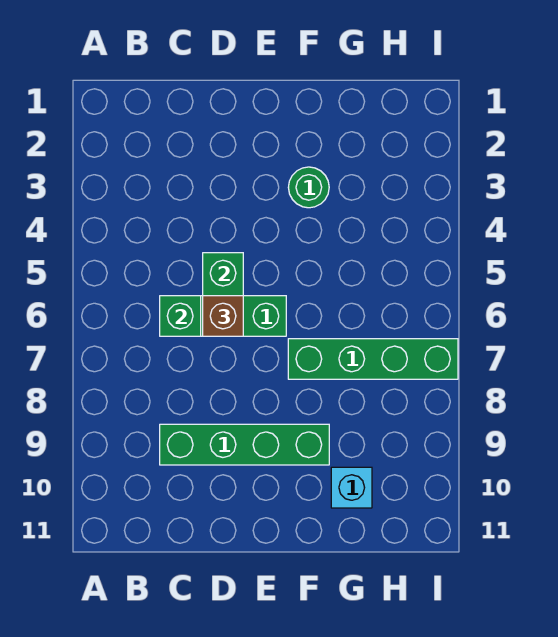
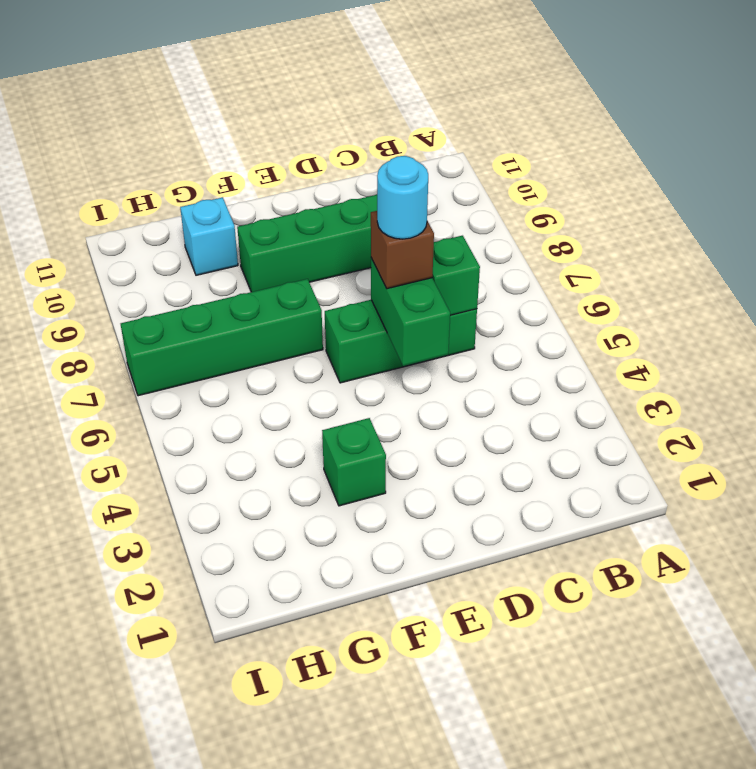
none -> cyan 1x1 round brick [377,156,428,239]
green 1x1 round brick [288,167,329,208] -> green 1x1 brick [322,418,386,506]

